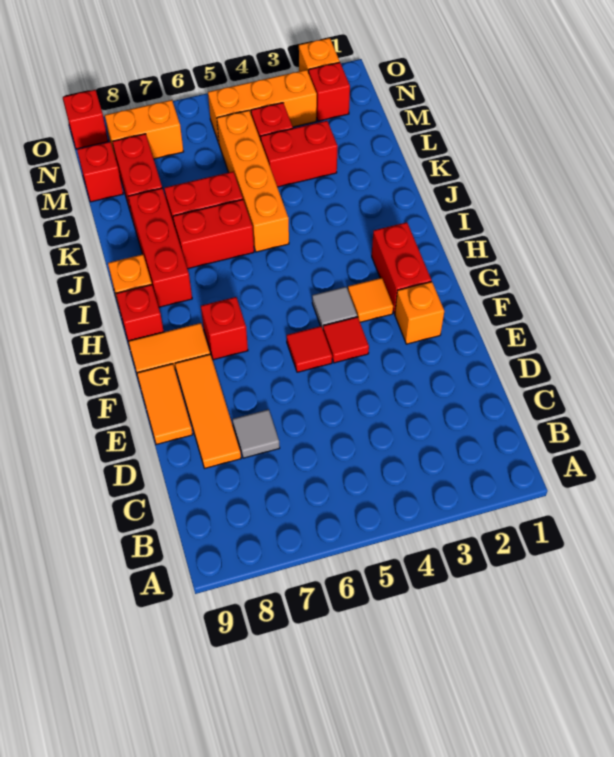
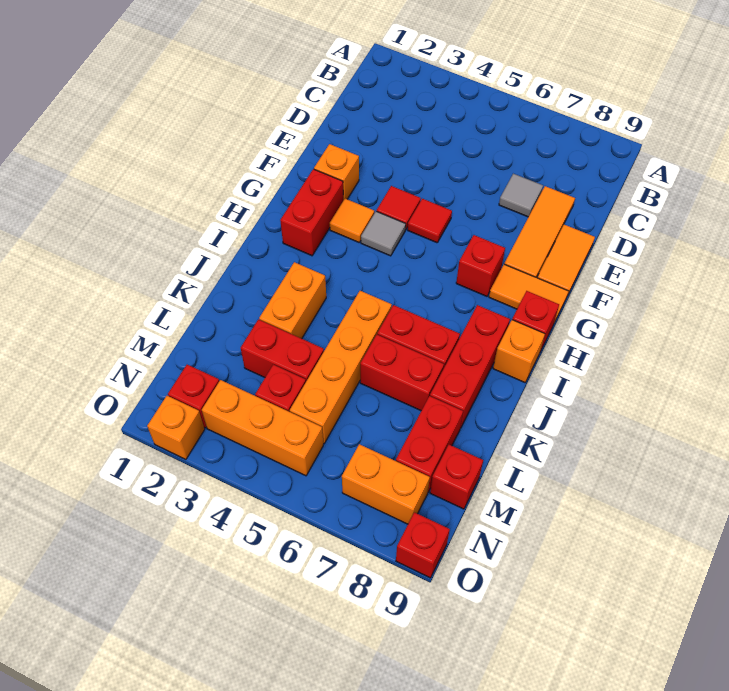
none -> orange 1x2 brick [259,262,326,339]

